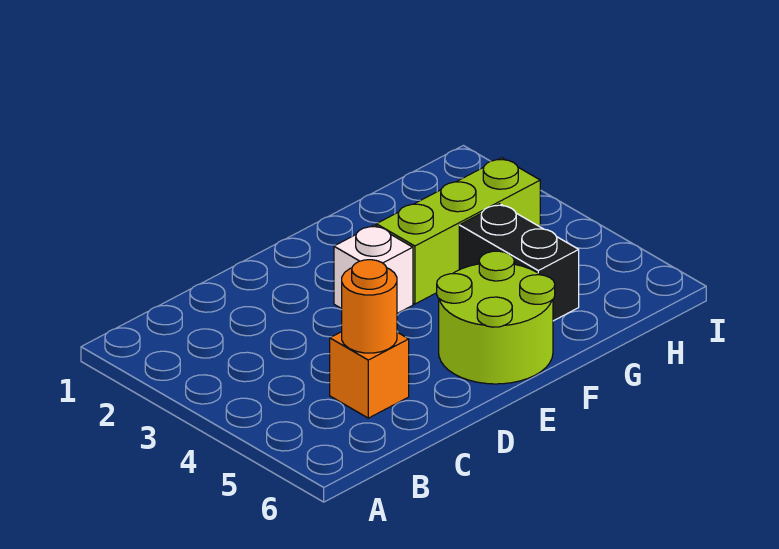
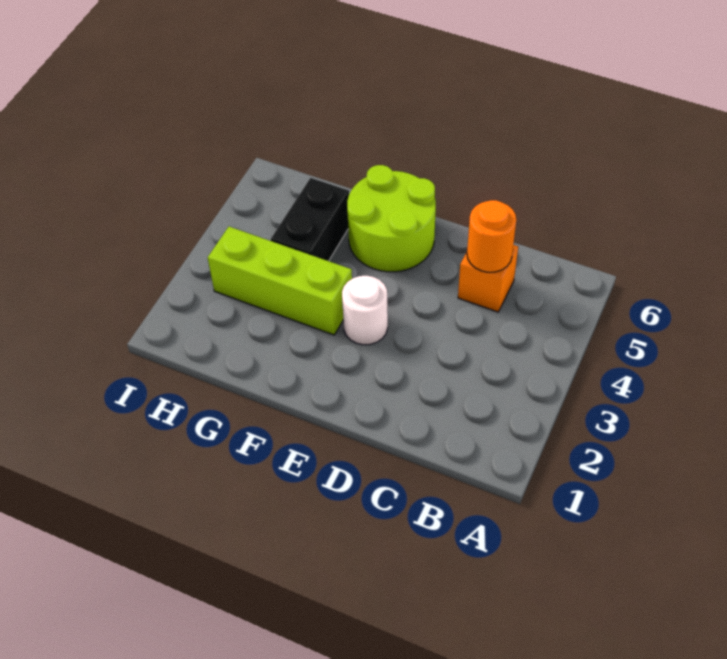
white 1x1 brick [334,225,413,313] -> white 1x1 round brick [342,276,388,345]

